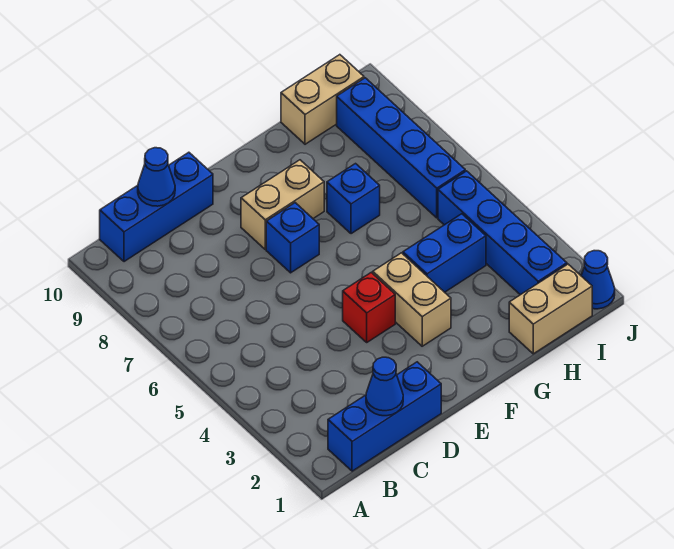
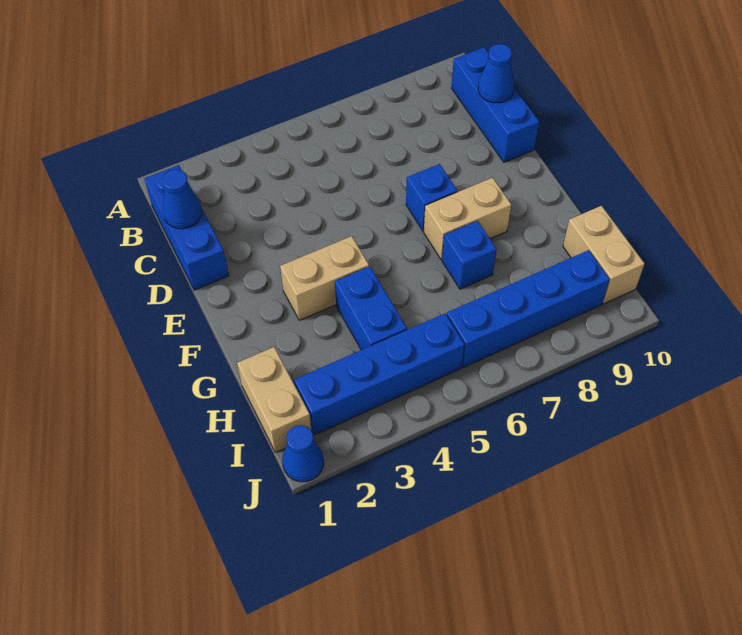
red 1x1 brick [343,273,395,342] -> none
tan 1x2 brick [241,160,324,249] -> tan 1x2 brick turned to [424,178,511,260]

